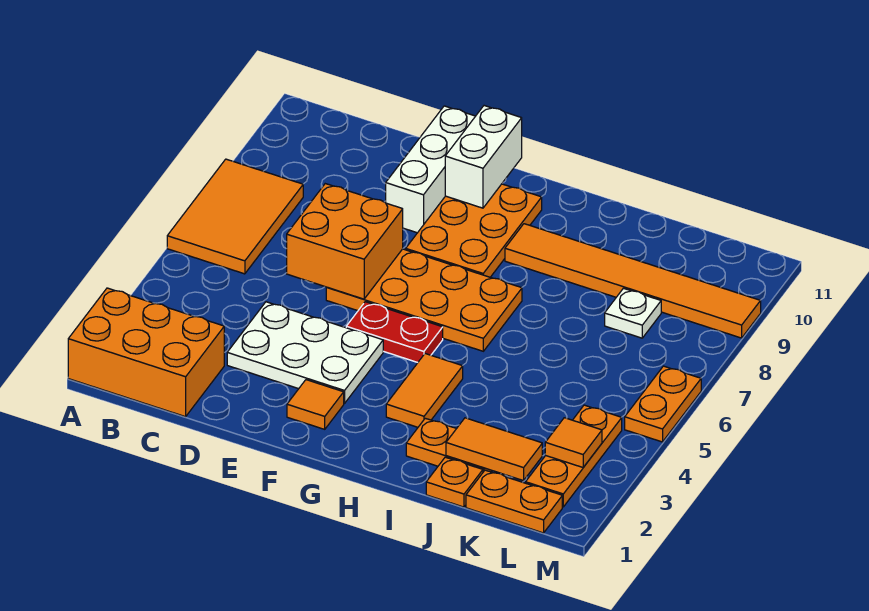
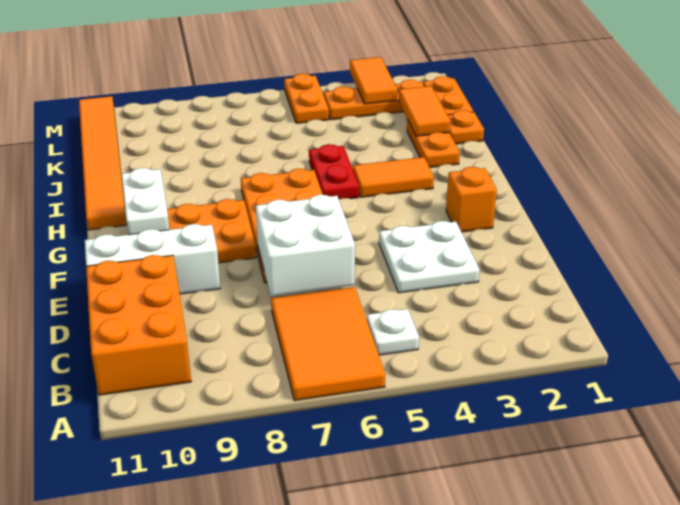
orange 2x3 brick [68,288,224,417] -> orange 2x3 brick moved to [86,255,191,395]
orange 2x3 tile [167,159,303,274] -> orange 2x3 tile turned to [271,287,385,401]
white 2x3 plate [227,302,383,403] -> white 2x2 plate [379,221,480,293]
orange 2x2 brick [287,184,403,299] -> white 2x2 brick [256,195,355,296]
orange 1x1 tile [287,380,344,429] -> orange 1x1 brick [446,167,497,232]
red 1x2 plate [346,302,443,362] -> red 1x2 plate moved to [309,144,359,199]
white 1x2 brick [445,106,522,208] -> white 1x2 brick turned to [121,168,169,235]
orange 1x6 tile [505,224,761,338] -> orange 1x6 tile moved to [79,96,126,230]
white 1x1 plate [605,288,661,338] -> white 1x1 plate moved to [367,309,419,355]
orange 1x1 tile [545,418,602,467] -> orange 1x2 tile [350,57,397,104]
orange 1x2 plate [625,366,701,442] -> orange 1x2 plate turned to [284,74,329,123]

